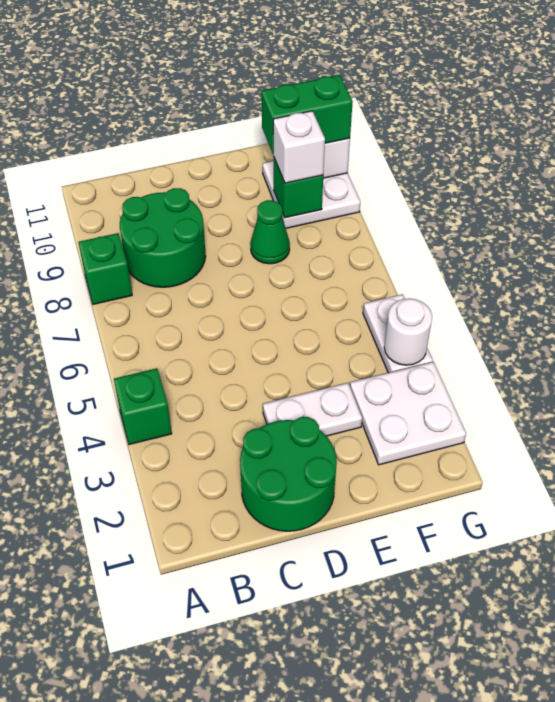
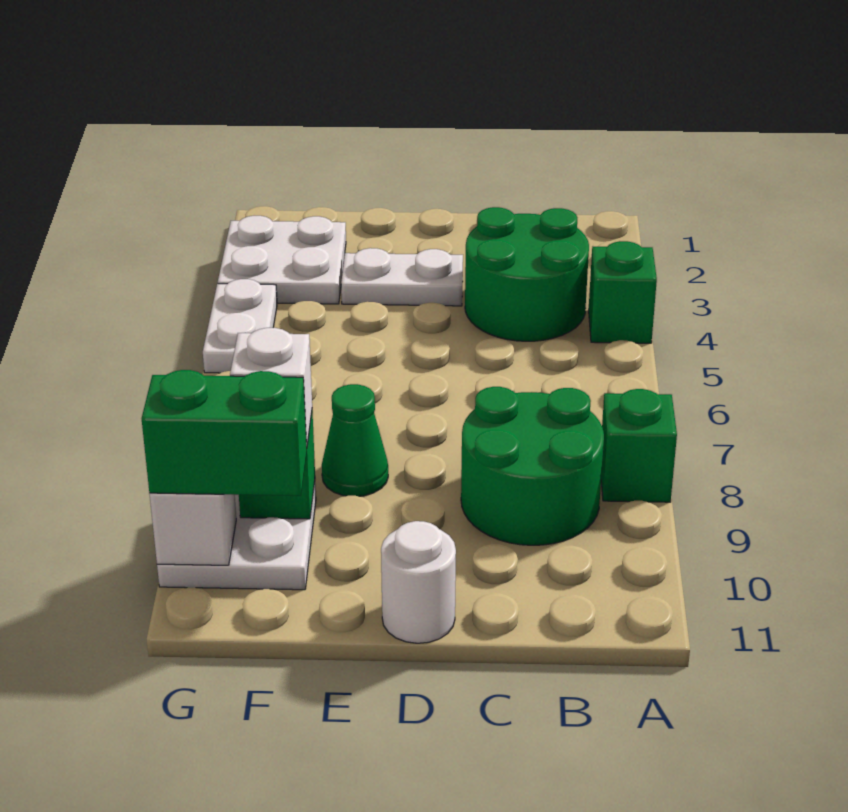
green 2x2 round brick [240,417,337,531] -> green 2x2 round brick moved to [465,207,589,341]
white 1x1 round brick [384,298,432,365] -> white 1x1 round brick moved to [381,521,456,643]

